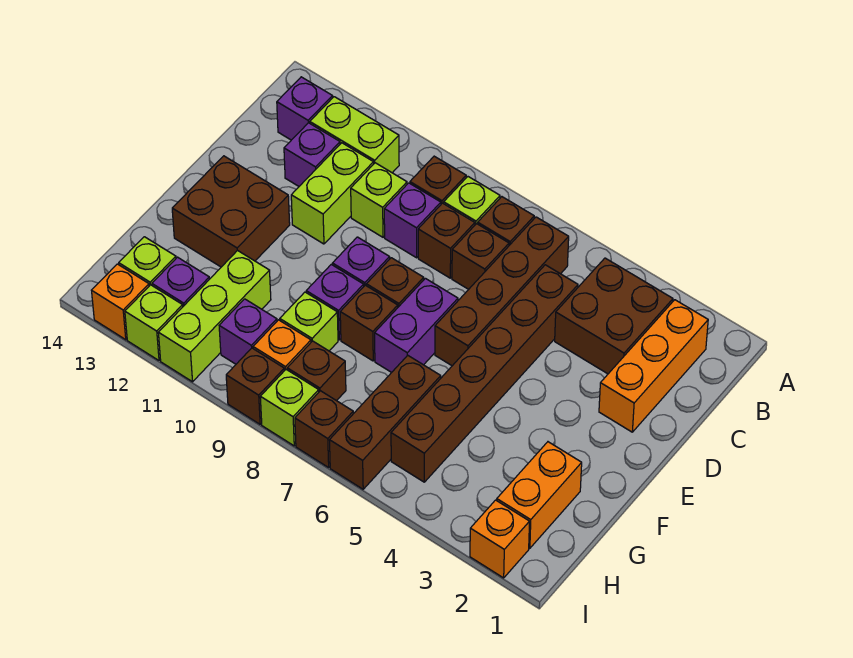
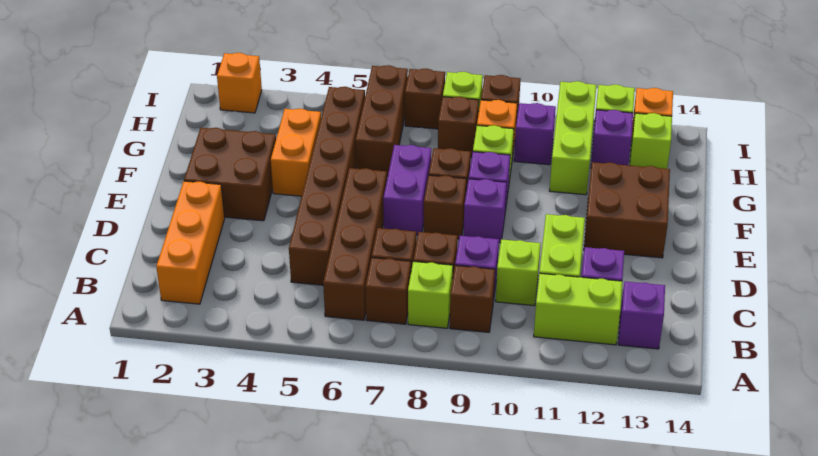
brown 2x2 brick [555,258,673,374] -> brown 2x2 brick moved to [184,128,276,221]
orange 1x2 brick [497,442,582,548] -> orange 1x2 brick moved to [271,109,321,196]

